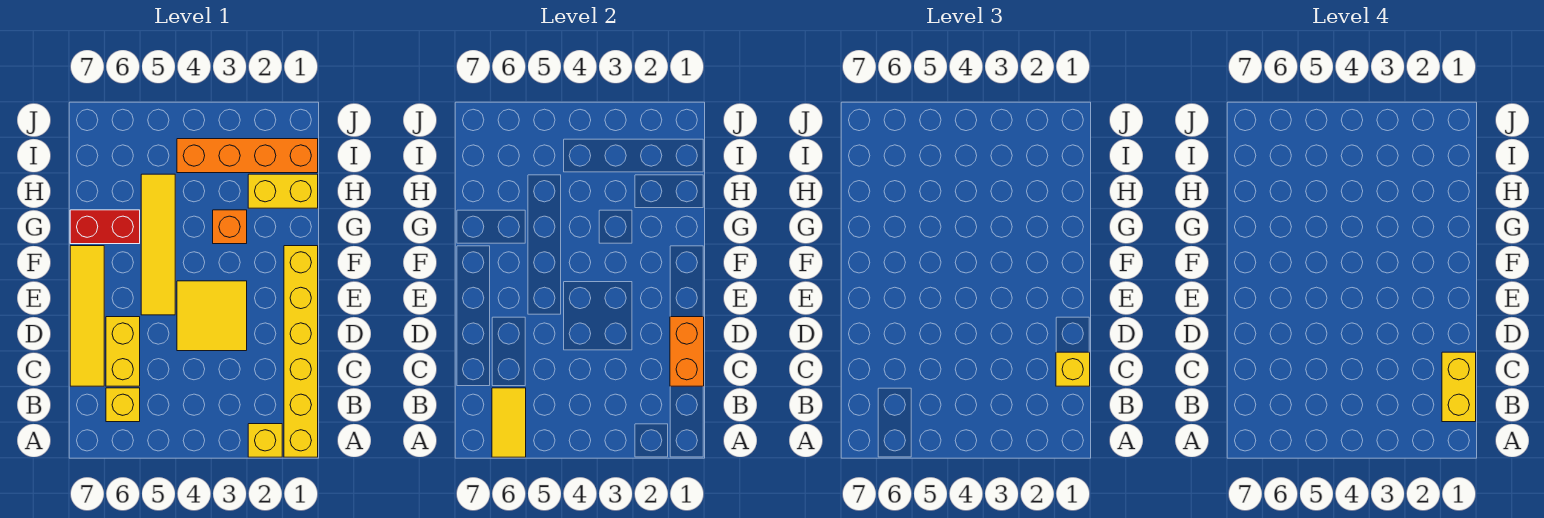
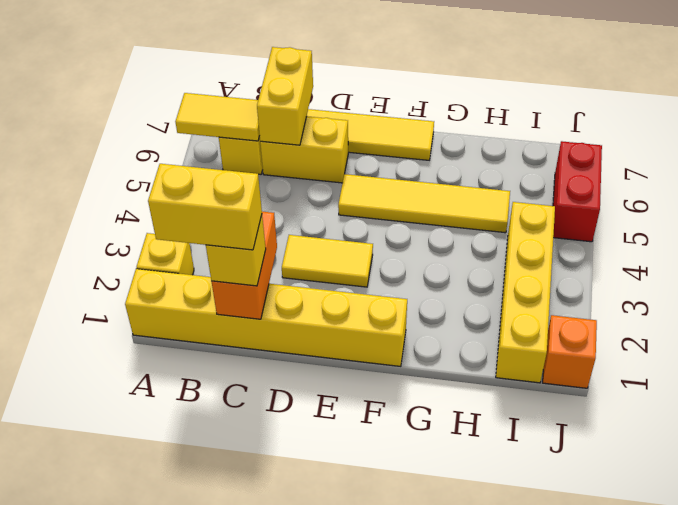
orange 1x2 brick [670,317,704,386] -> orange 1x2 brick turned to [212,212,277,319]
yellow 2x2 tile [177,281,247,351] -> yellow 1x2 tile [282,235,373,287]
orange 1x1 brick [213,210,247,244] -> orange 1x1 brick moved to [543,315,597,388]
red 1x2 brick [70,210,140,244] -> red 1x2 brick moved to [553,141,602,242]
yellow 1x2 brick [248,174,318,208] -> yellow 1x2 brick moved to [257,47,313,145]
orange 1x4 brick [177,139,318,173] -> yellow 1x4 brick [496,202,555,383]

